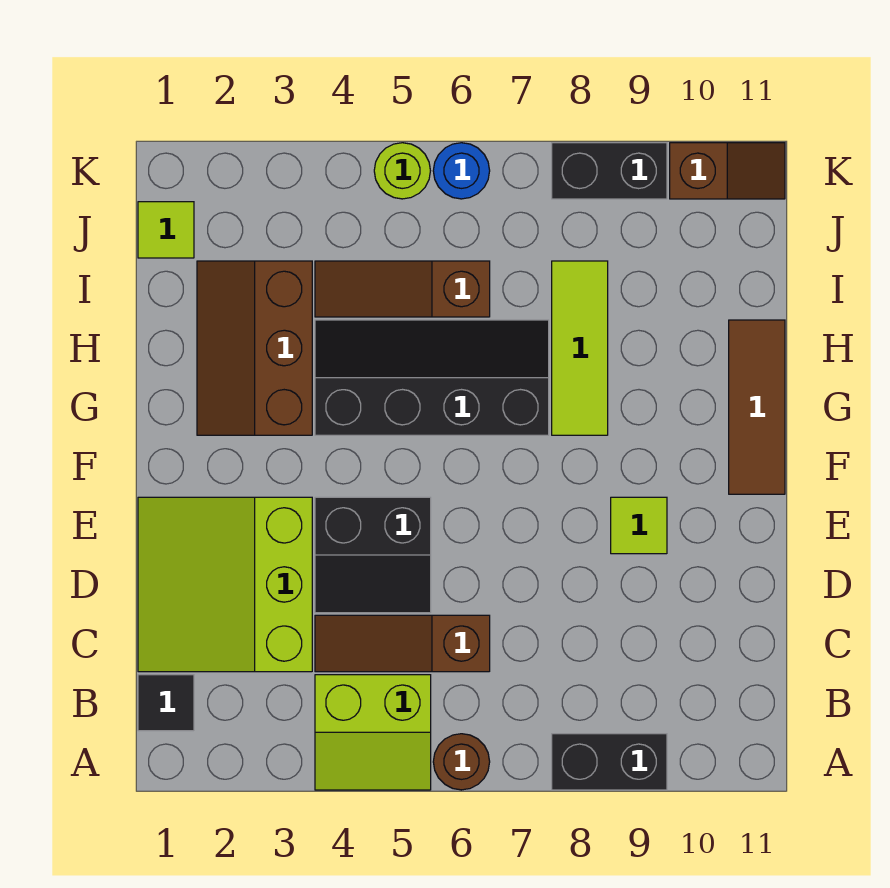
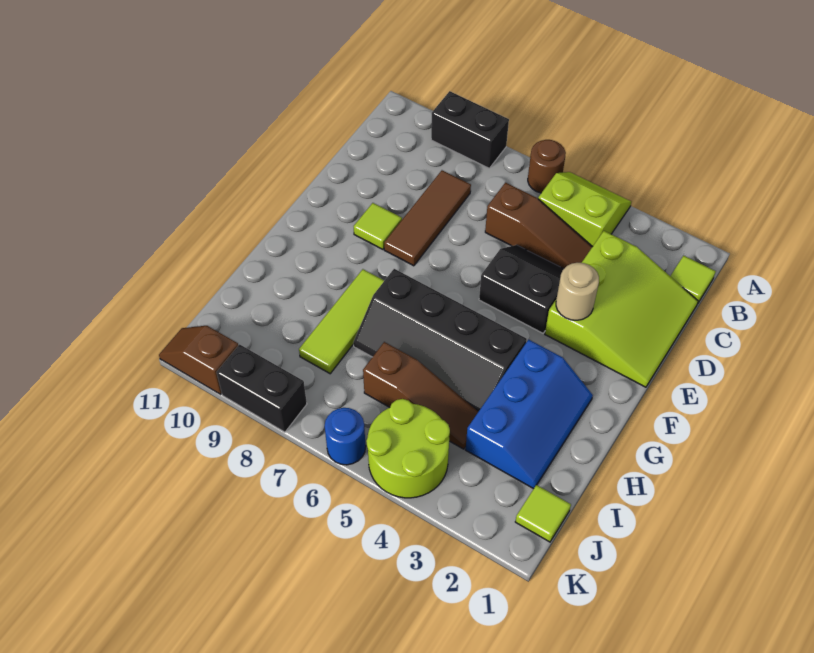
black 1x1 tile [138,675,194,731] -> lime 1x1 tile [670,256,716,303]
none -> tan 1x1 round brick [556,263,599,320]
brown 1x3 tile [729,320,785,494] -> brown 1x3 tile moved to [384,170,471,266]
brown 2x3 slope [197,261,312,435] -> blue 2x3 slope [466,340,593,489]
lime 1x1 round brick [374,143,430,199] -> lime 2x2 round brick [366,399,450,498]

